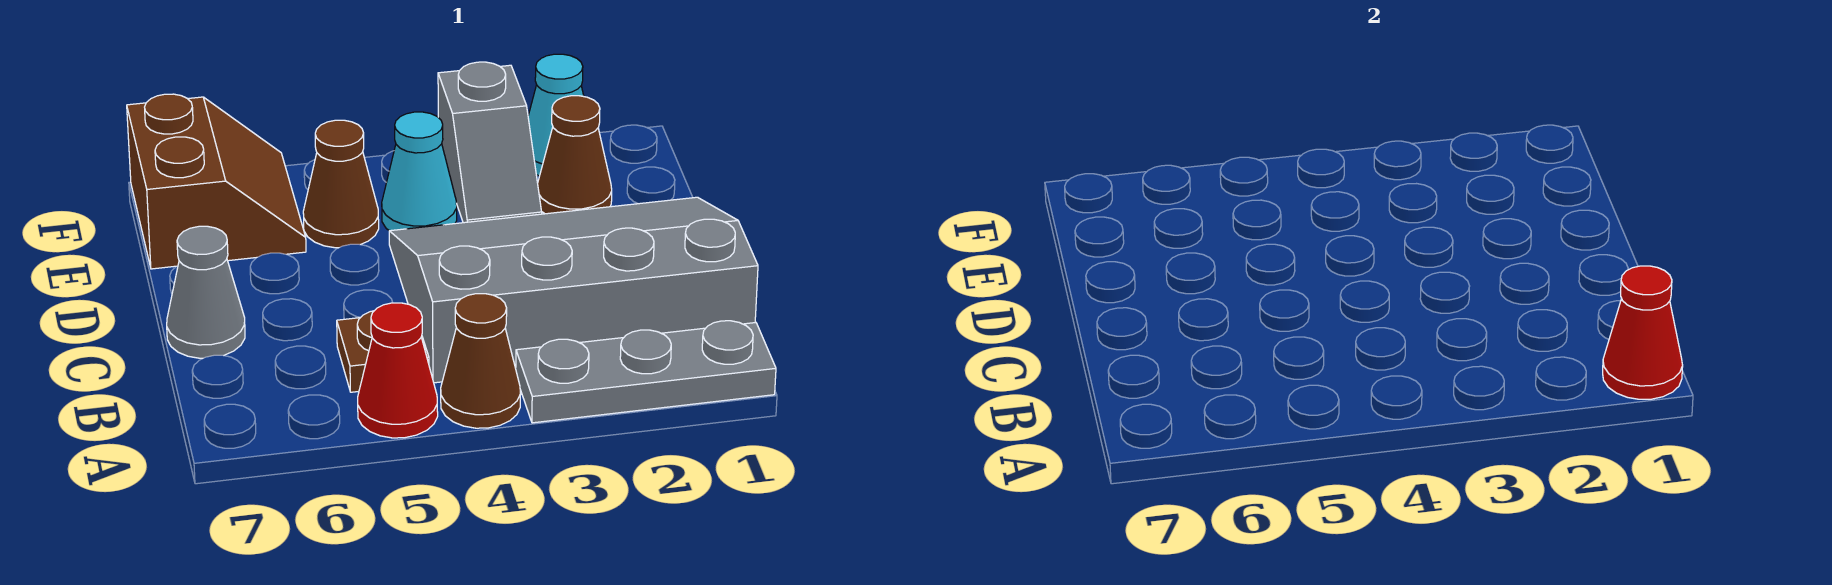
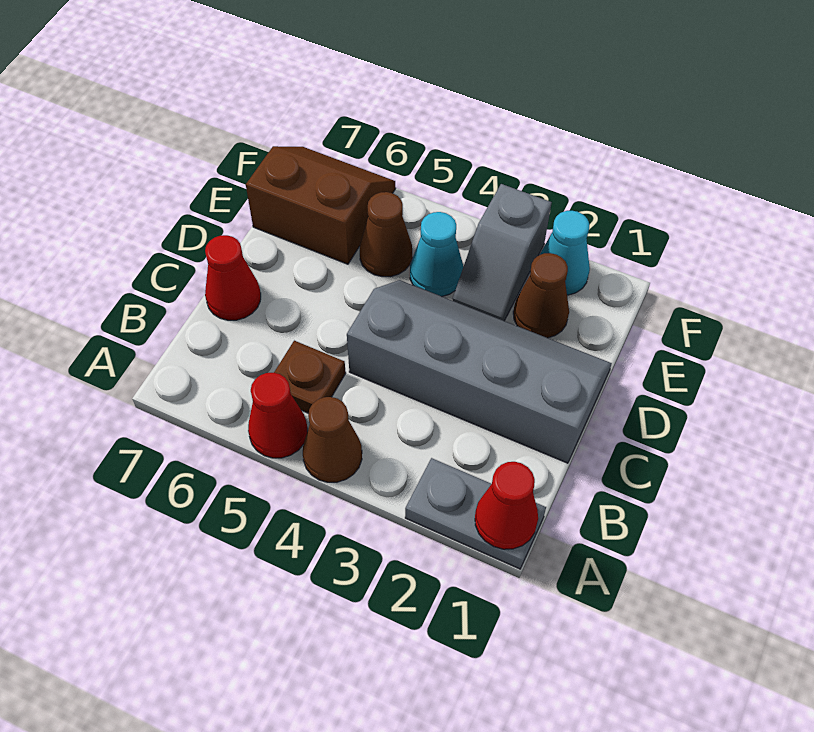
grey 1x3 plate [516,321,776,423] -> grey 1x2 plate [405,458,546,569]
grey 3x4 slope [389,197,758,383] -> grey 2x4 slope [347,280,612,463]
grey 1x1 cone [167,226,245,358] -> red 1x1 cone [205,235,261,320]
brown 2x2 slope [127,94,306,269] -> brown 2x2 slope turned to [246,146,396,264]

